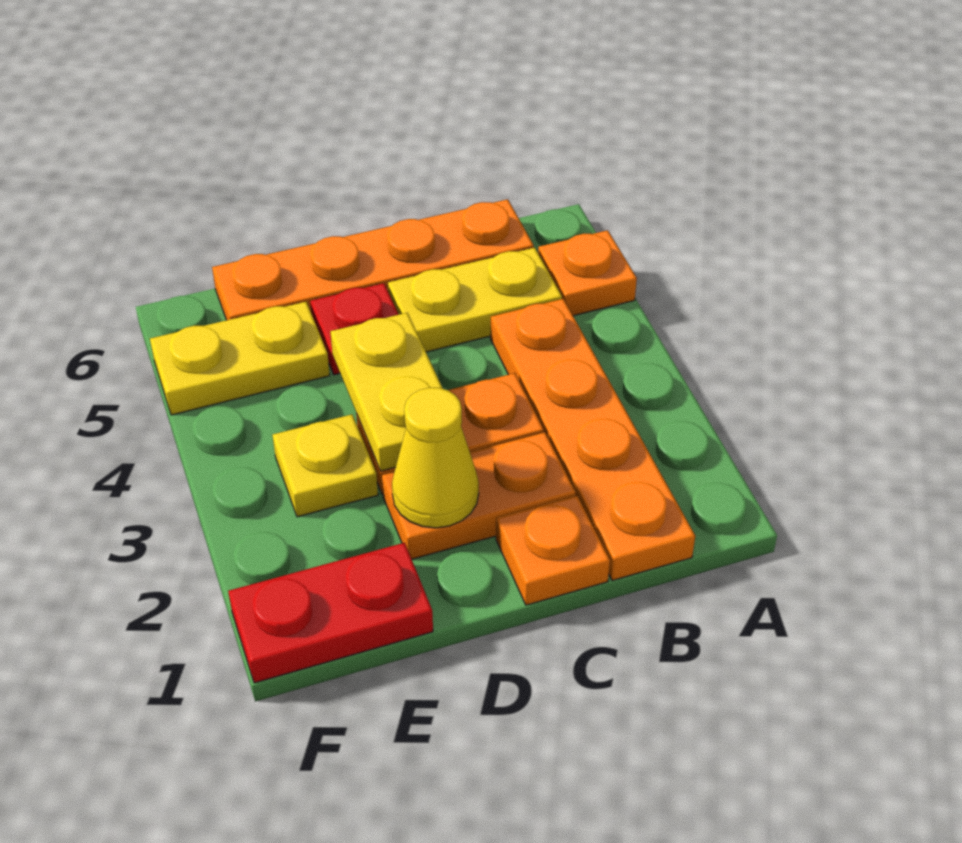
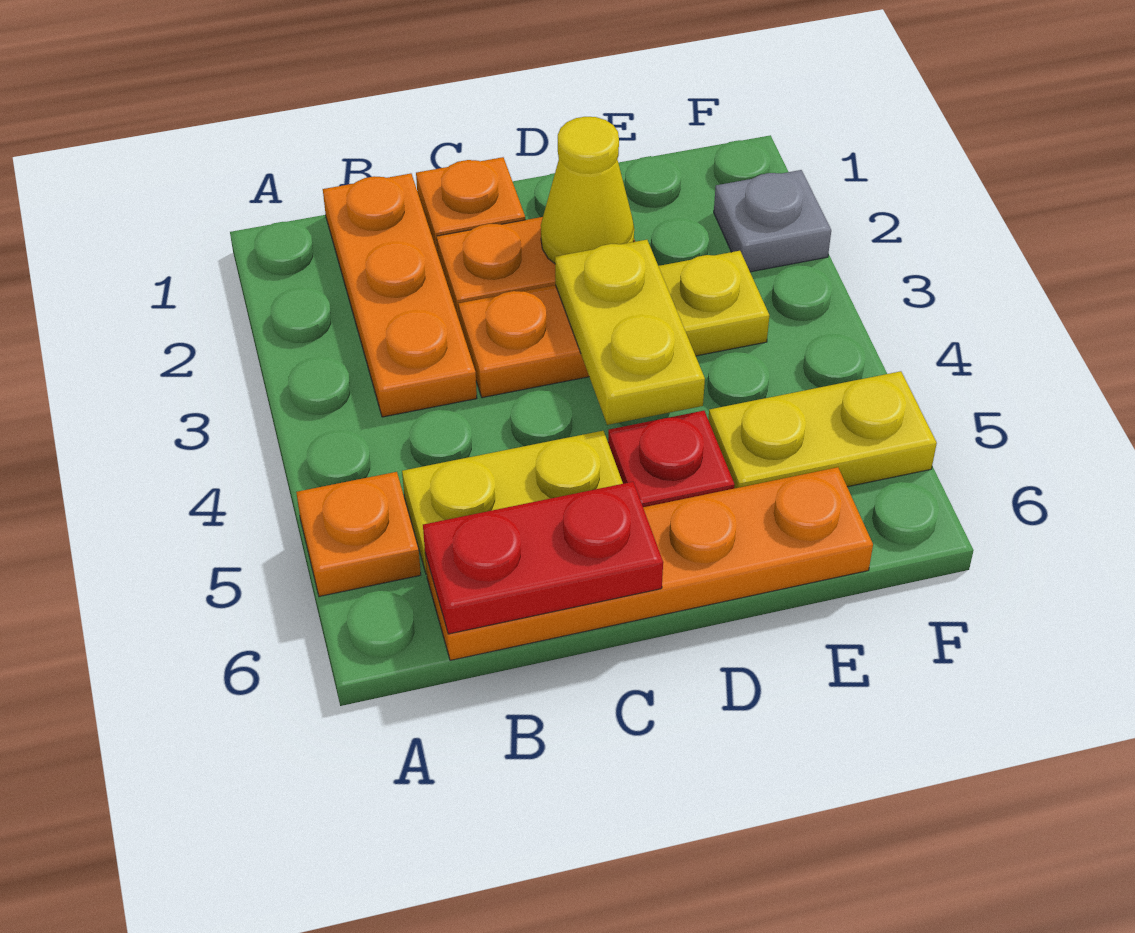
orange 1x4 plate [490,299,695,581] -> orange 1x3 plate [323,174,477,417]
red 1x2 plate [228,543,433,683] -> red 1x2 plate moved to [423,482,663,634]
none -> grey 1x1 plate [714,170,831,272]

